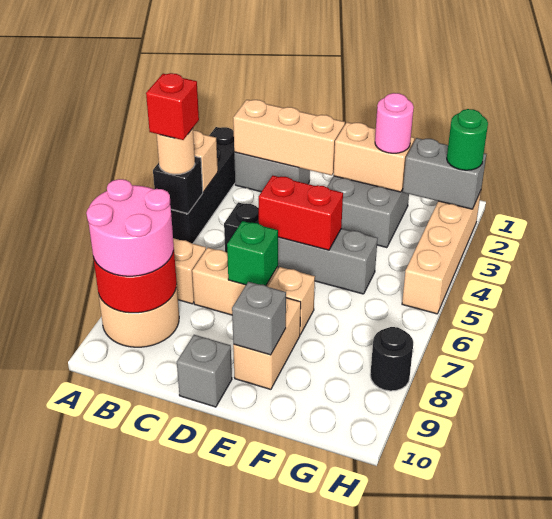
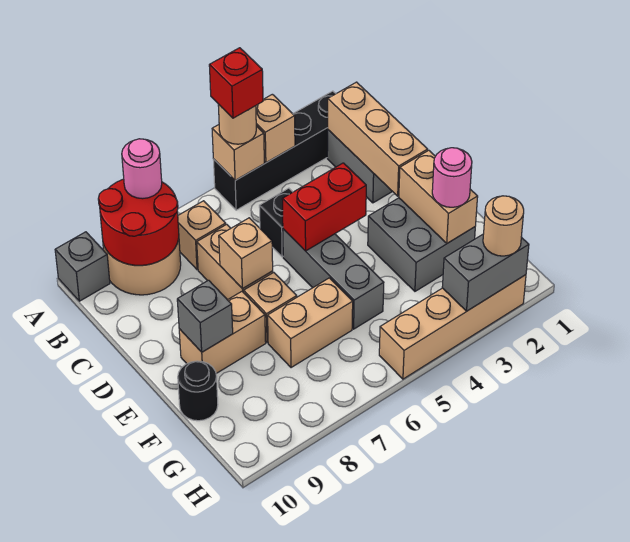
black 1x1 brick [153,157,203,214] -> tan 1x1 brick [212,125,264,180]
pink 2x2 round brick [86,179,174,276] -> pink 1x1 round brick [122,139,162,199]
red 1x2 brick [259,176,343,250] -> red 1x2 brick turned to [282,163,366,251]
green 1x1 brick [227,221,278,286] -> tan 1x1 brick [219,218,273,289]
grey 1x1 brick [177,335,232,407] -> grey 1x1 brick moved to [55,232,110,301]
none -> tan 1x2 brick [268,278,353,368]
grey 1x2 brick [403,138,486,209] -> grey 1x2 brick turned to [442,235,529,311]
green 1x1 round brick [447,109,488,170] -> tan 1x1 round brick [483,196,524,256]
black 1x1 round brick [370,327,413,391] -> black 1x1 round brick moved to [178,361,218,421]

